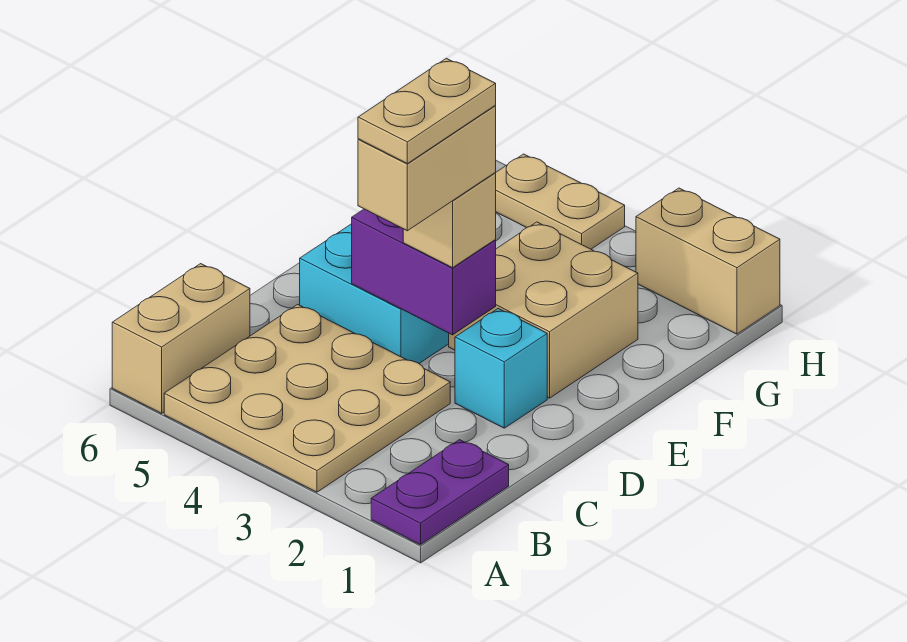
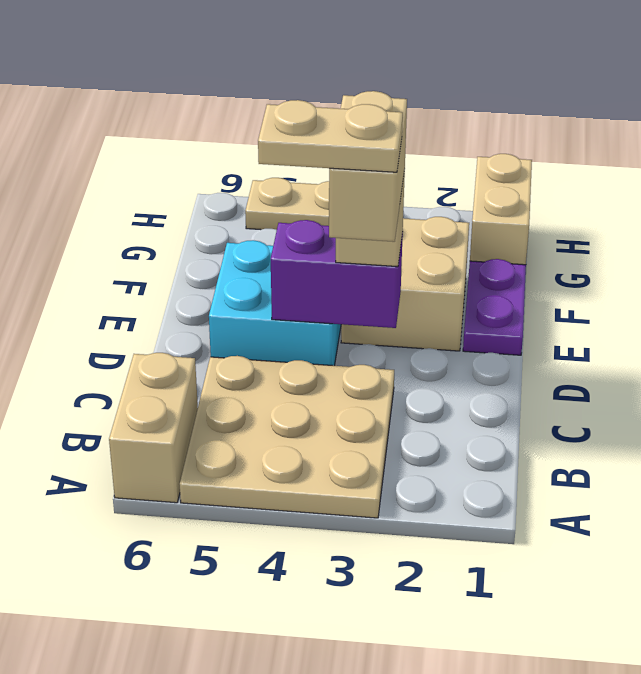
purple 1x2 plate [371,440,509,545] -> purple 1x2 plate moved to [463,259,526,355]
tan 1x2 plate [358,58,496,164] -> tan 1x2 plate turned to [258,100,403,172]
cyan 1x1 brick [455,309,547,428] -> none
tan 1x2 brick [636,188,780,334] -> tan 1x2 brick turned to [470,154,532,265]

